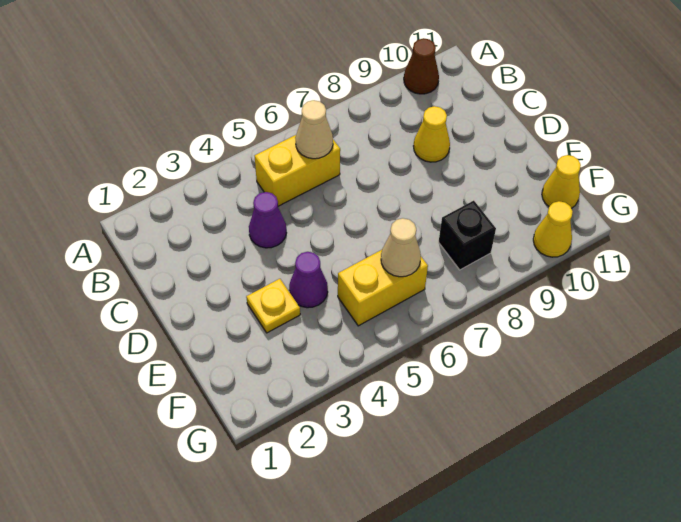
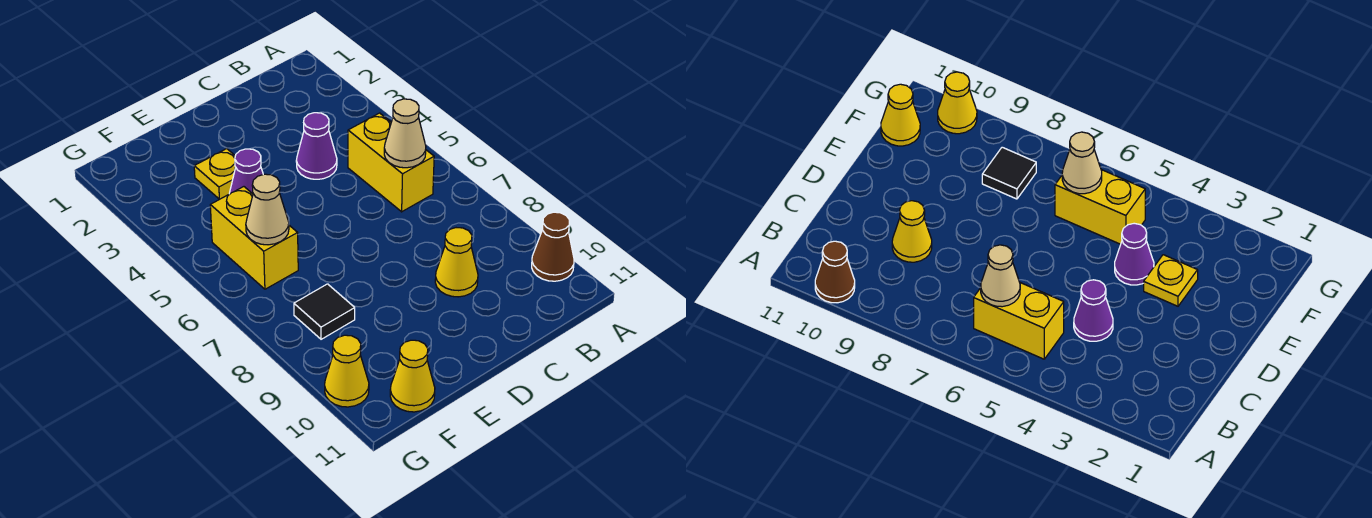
black 1x1 brick [439,201,496,270] -> black 1x1 tile [294,284,355,339]

